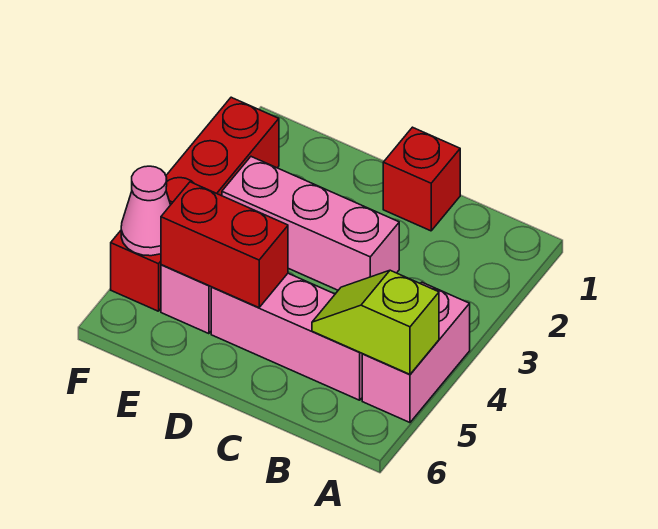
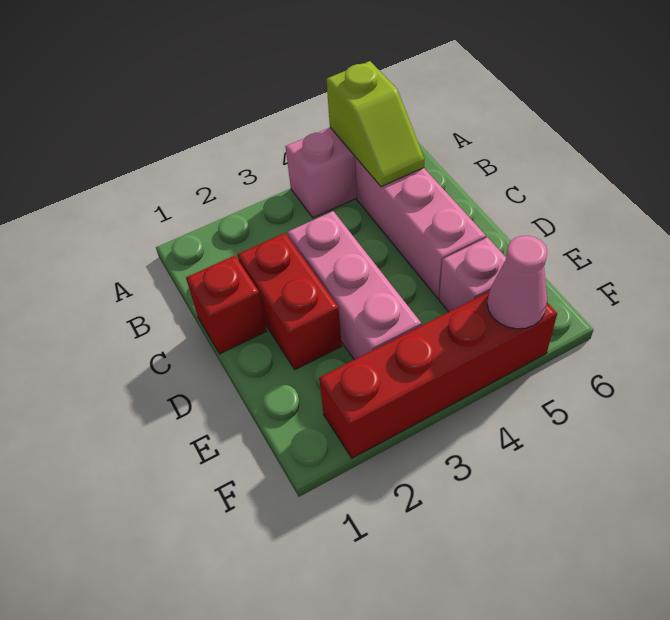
red 1x2 brick [161,182,288,308] -> red 1x2 brick moved to [238,233,342,370]

